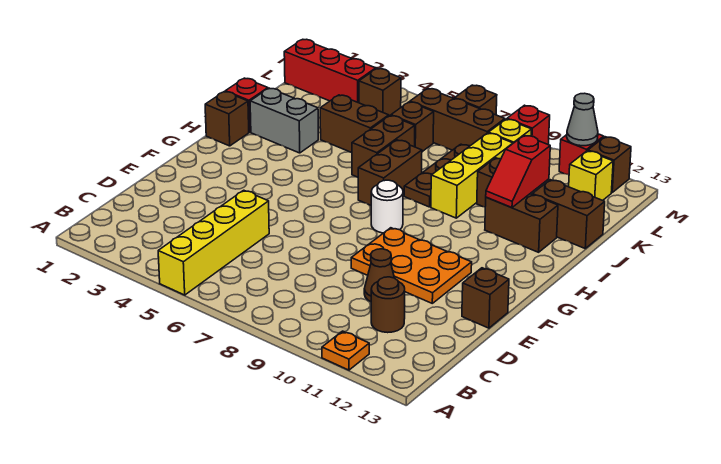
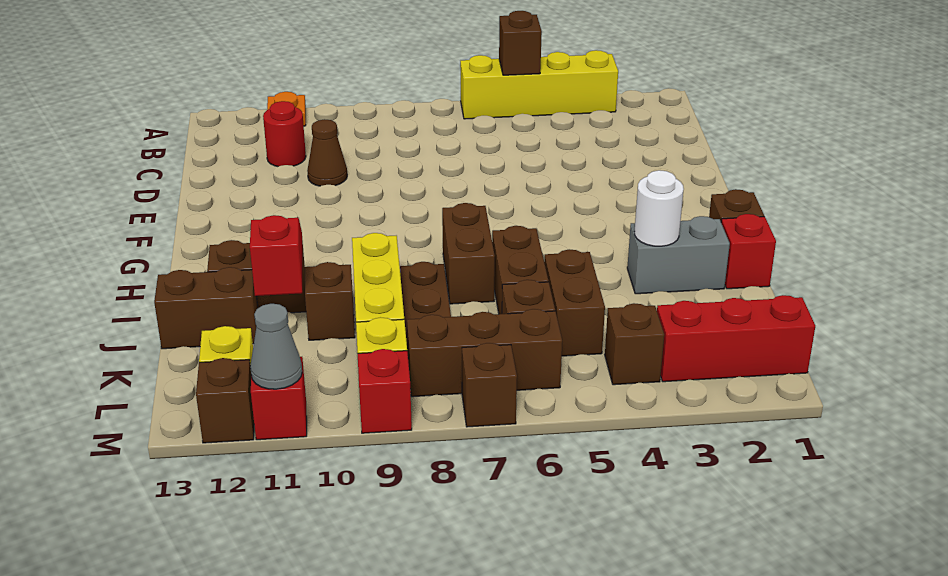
yellow 1x4 brick [158,190,269,295] -> yellow 1x4 brick turned to [460,50,618,119]
brown 1x1 round brick [371,277,405,333] -> red 1x1 round brick [263,101,306,167]
orange 2x3 plate [351,228,472,303] -> none
brown 1x1 brick [462,268,509,328] -> brown 1x1 brick moved to [499,11,542,75]
white 1x1 round brick [371,180,403,233] -> white 1x1 round brick moved to [635,170,684,246]
brown 1x2 brick [320,95,389,153] -> brown 1x2 brick turned to [544,249,605,356]

